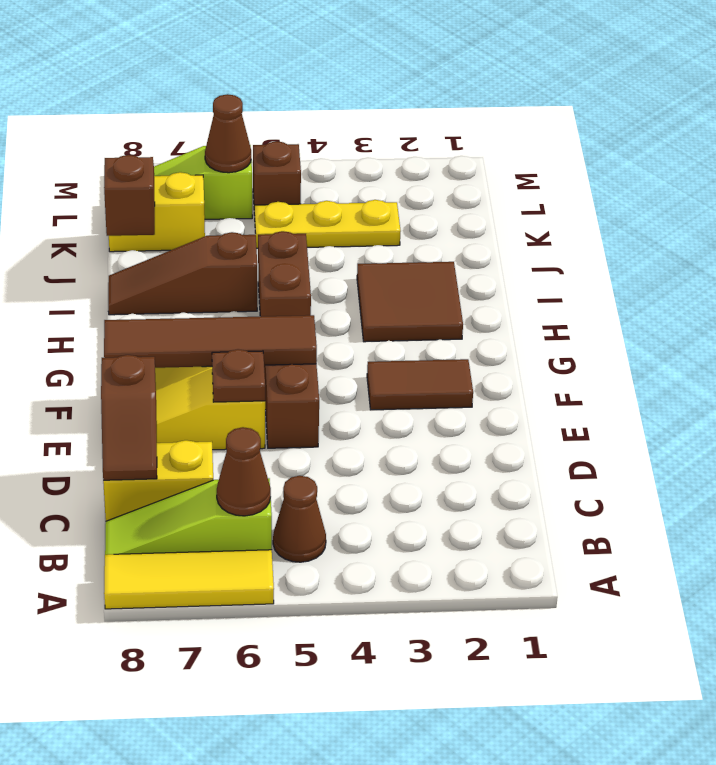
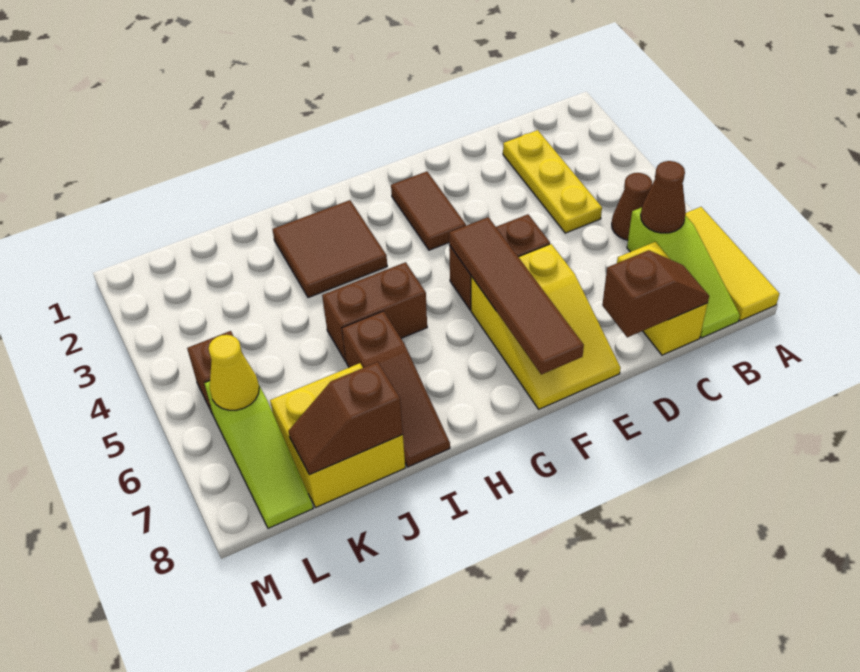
brown 1x1 plate [212,349,265,402] -> none
yellow 1x3 plate [255,200,401,248] -> yellow 1x3 plate moved to [503,130,602,233]
yellow 1x2 brick [109,172,205,252] -> yellow 2x2 brick [270,363,405,507]
brown 1x1 cone [205,94,251,173] -> yellow 1x1 cone [209,335,259,410]

